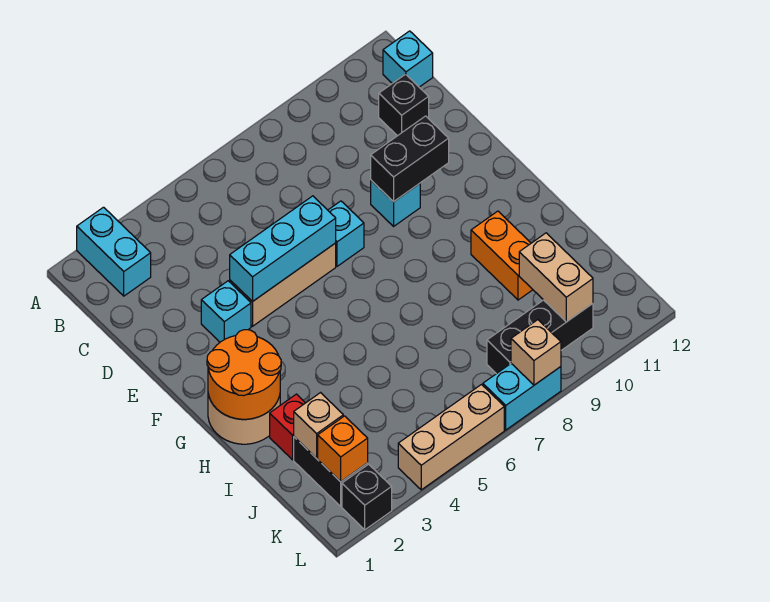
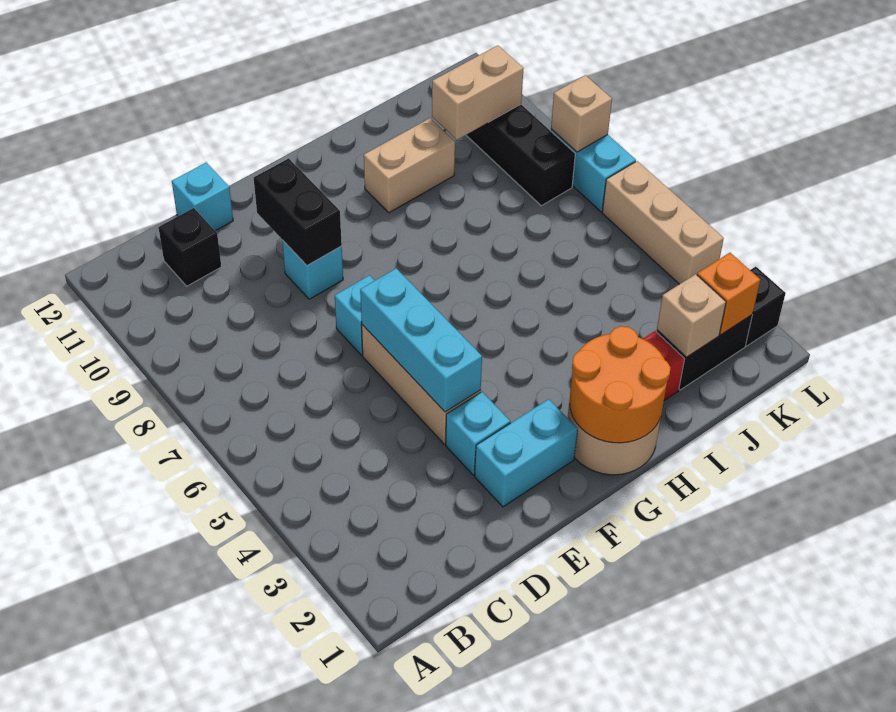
cyan 1x2 brick [77,207,151,296] -> cyan 1x2 brick moved to [475,399,578,507]
cyan 1x1 brick [383,31,433,87] -> cyan 1x1 brick moved to [172,162,233,231]
orange 1x2 brick [471,211,533,300] -> tan 1x2 brick [364,118,455,213]

